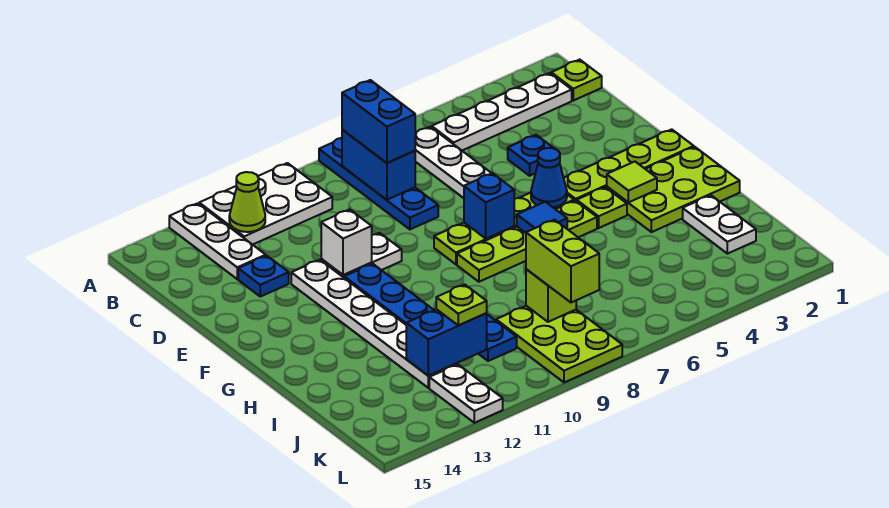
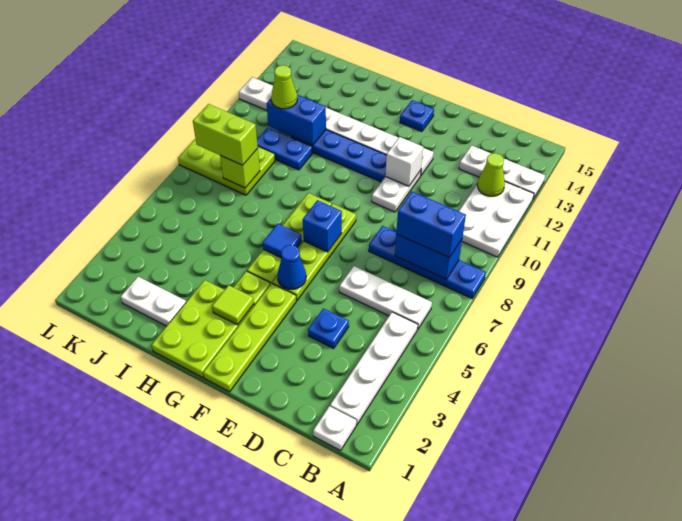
lime 1x1 plate [551,60,602,100] -> white 1x1 plate [313,406,356,451]
blue 1x1 plate [238,256,289,297] -> blue 1x1 plate moved to [400,100,434,132]
blue 1x2 brick [406,309,487,376] -> blue 1x2 brick turned to [266,95,326,145]
lime 1x1 plate [436,284,487,325] -> lime 1x1 cone [271,65,297,109]

